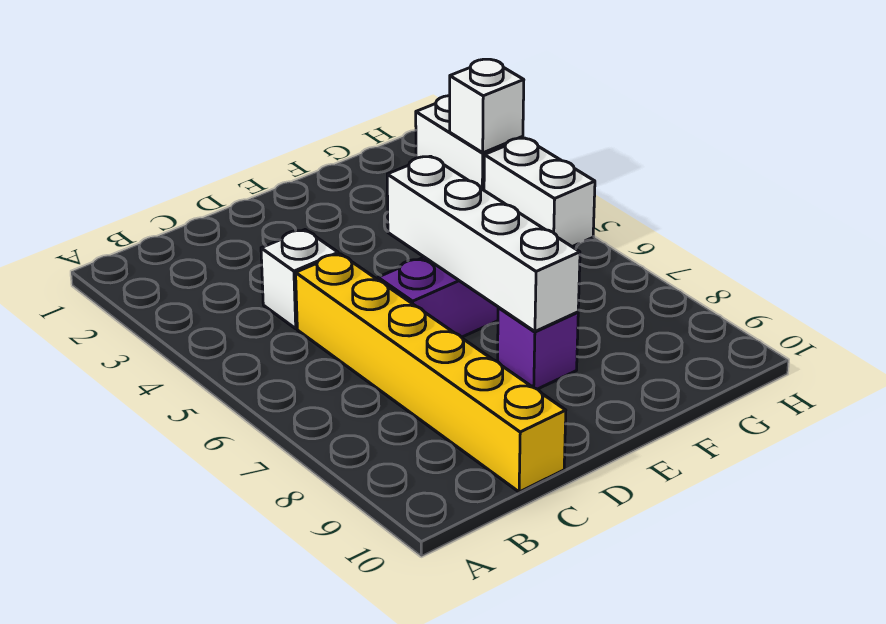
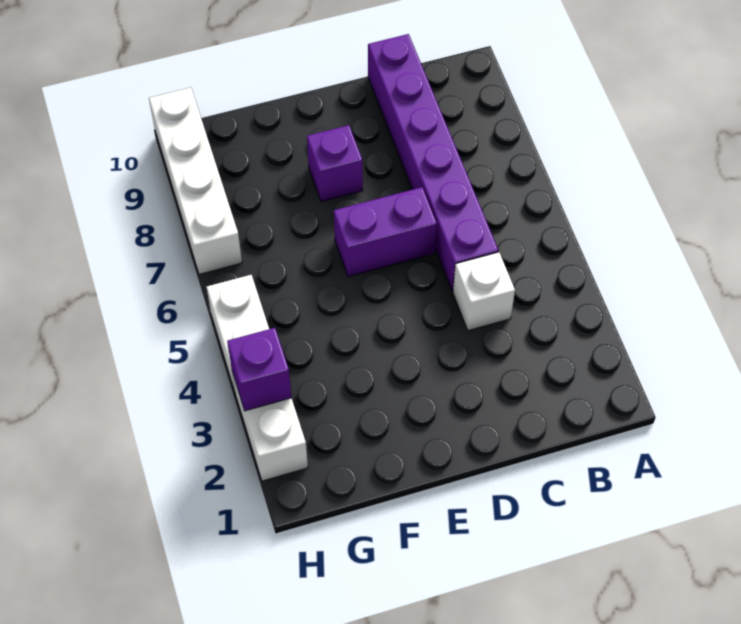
yellow 1x6 brick [296,254,566,492] -> purple 1x6 brick [368,34,498,291]
white 1x4 brick [387,156,580,331] -> white 1x4 brick moved to [149,88,242,274]
white 1x1 brick [450,59,524,153] -> purple 1x1 brick [227,328,292,411]

